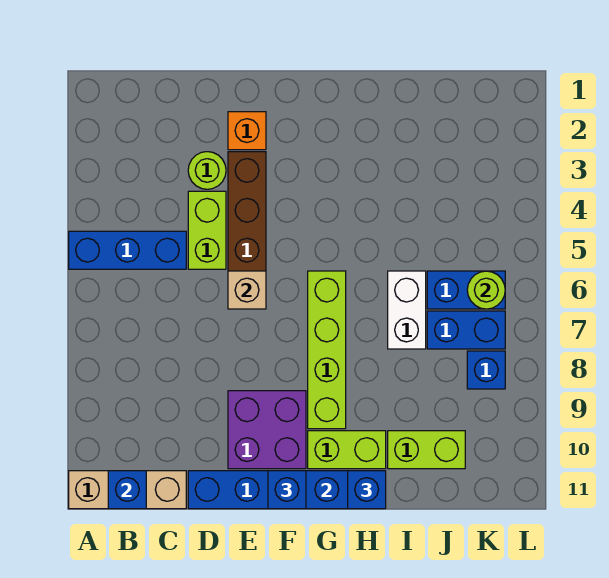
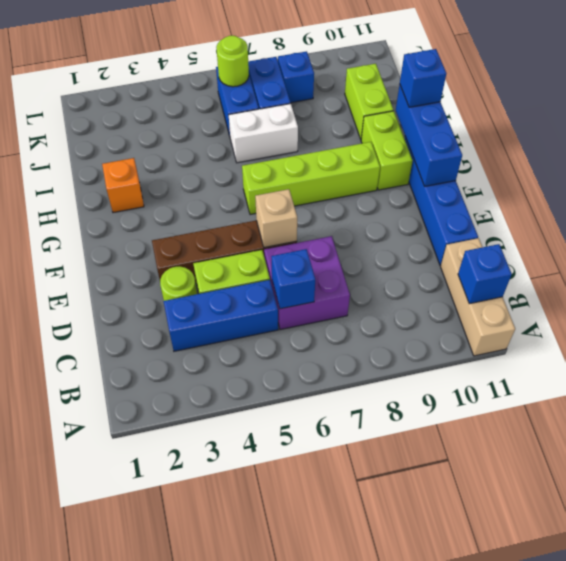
blue 1x3 brick [69,231,186,269] -> blue 1x3 brick turned to [164,280,278,351]
orange 1x1 brick [228,112,266,150] -> orange 1x1 brick moved to [102,158,144,213]
purple 2x2 brick [228,391,306,469] -> purple 2x2 brick moved to [264,236,350,330]
blue 1x1 brick [268,471,306,509] -> blue 1x1 brick moved to [271,249,315,309]

